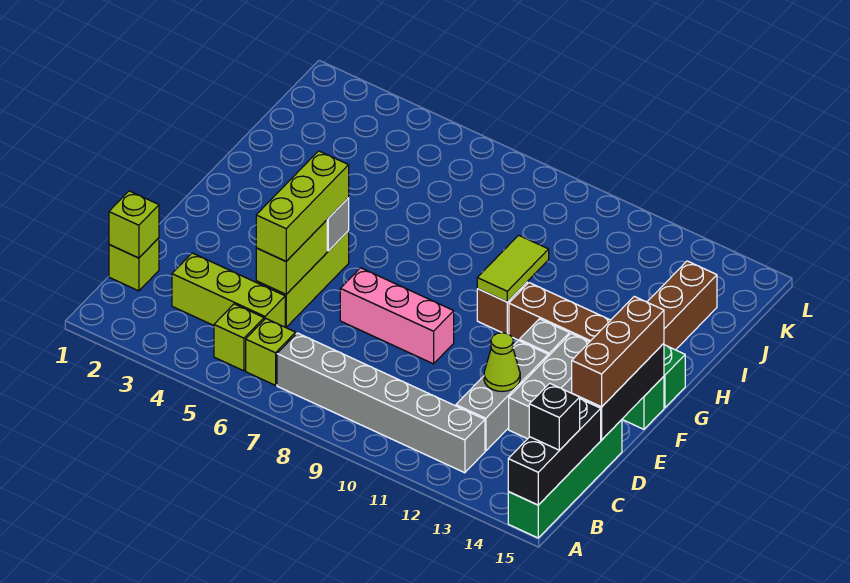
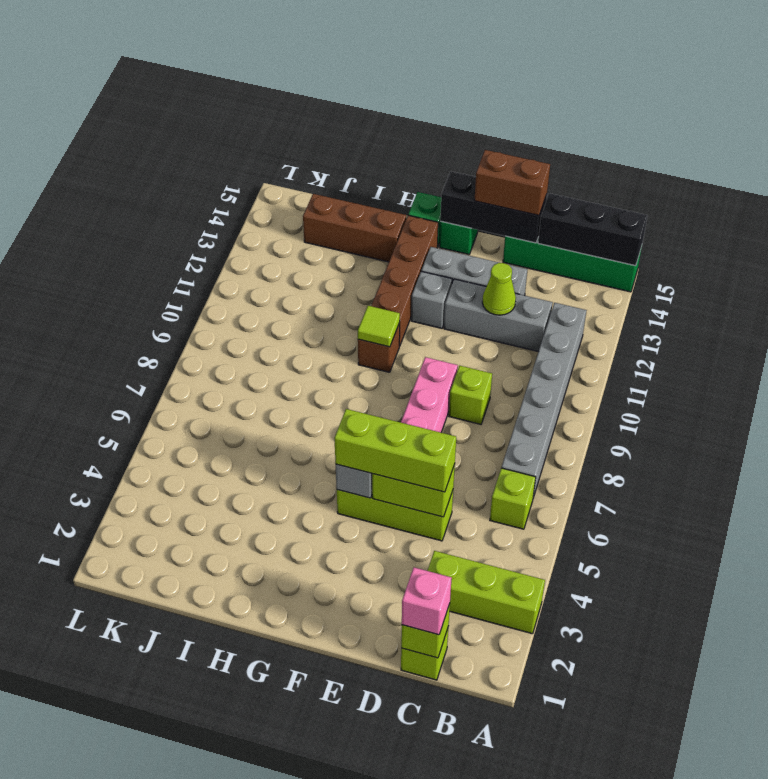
lime 1x1 brick [214,304,264,371] -> lime 1x1 brick moved to [449,366,492,424]
black 1x1 brick [529,383,580,450] -> none
none -> pink 1x1 brick [402,567,452,635]
lime 1x3 brick [172,253,285,327] -> lime 1x3 brick turned to [428,551,545,634]
brown 1x3 brick [572,296,664,407] -> brown 1x2 brick [474,150,550,215]
lime 1x2 tile [477,235,549,302] -> lime 1x1 tile [358,306,400,347]

